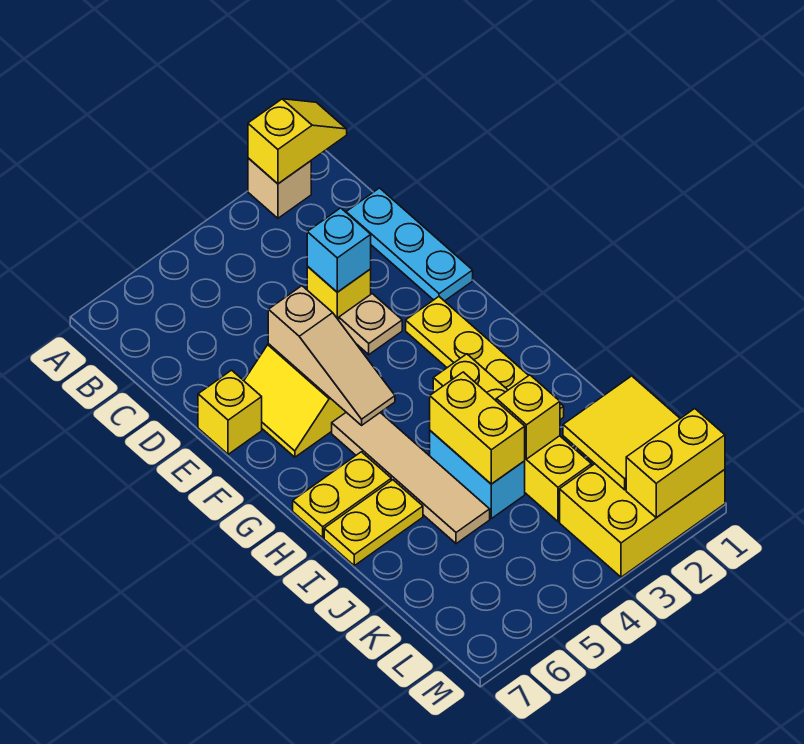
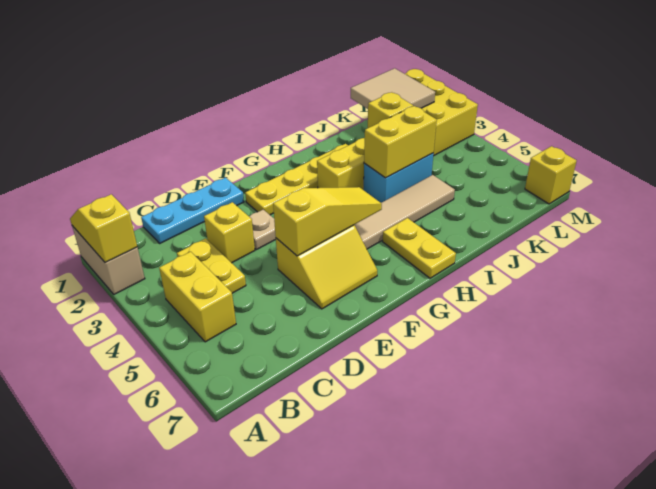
tan 1x1 brick [248,158,311,218] -> tan 1x2 brick [72,226,145,294]
cyan 1x1 brick [307,208,371,292] -> none
tan 1x3 slope [268,286,395,425] -> yellow 1x3 slope [273,187,382,256]
yellow 1x1 brick [198,370,262,454] -> yellow 1x1 brick moved to [525,146,576,204]
yellow 1x2 plate [324,480,423,566] -> yellow 1x2 plate moved to [177,238,246,293]
yellow 2x2 tile [563,376,680,490] -> tan 2x2 tile [351,68,435,109]
yellow 1x2 brick [626,409,725,518] -> yellow 1x2 brick moved to [159,252,236,342]

